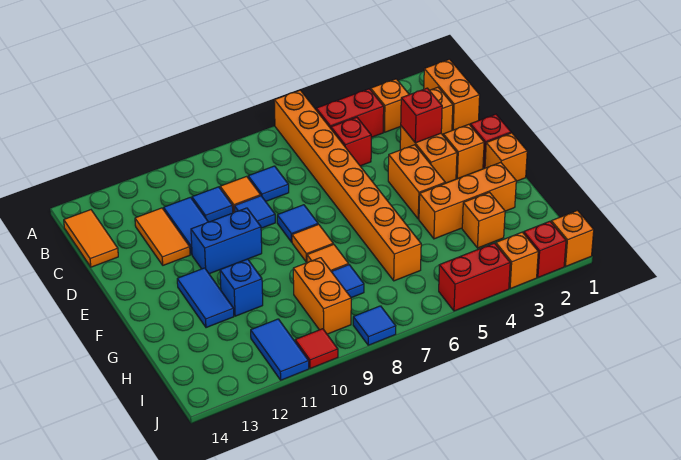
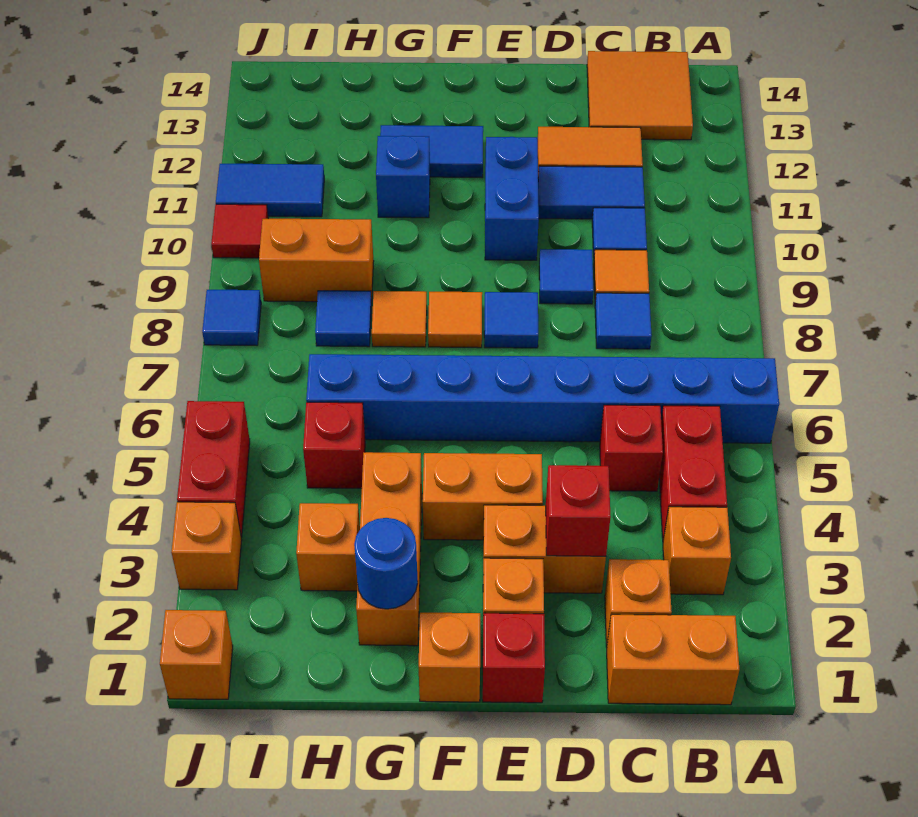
orange 1x8 brick [274,90,421,281] -> blue 1x8 brick [306,354,779,443]
orange 1x2 tile [64,210,118,267] -> orange 2x2 tile [587,51,693,140]
none -> blue 1x1 round brick [354,518,418,609]
red 1x1 brick [524,221,566,277] -> red 1x1 brick moved to [303,402,365,488]

